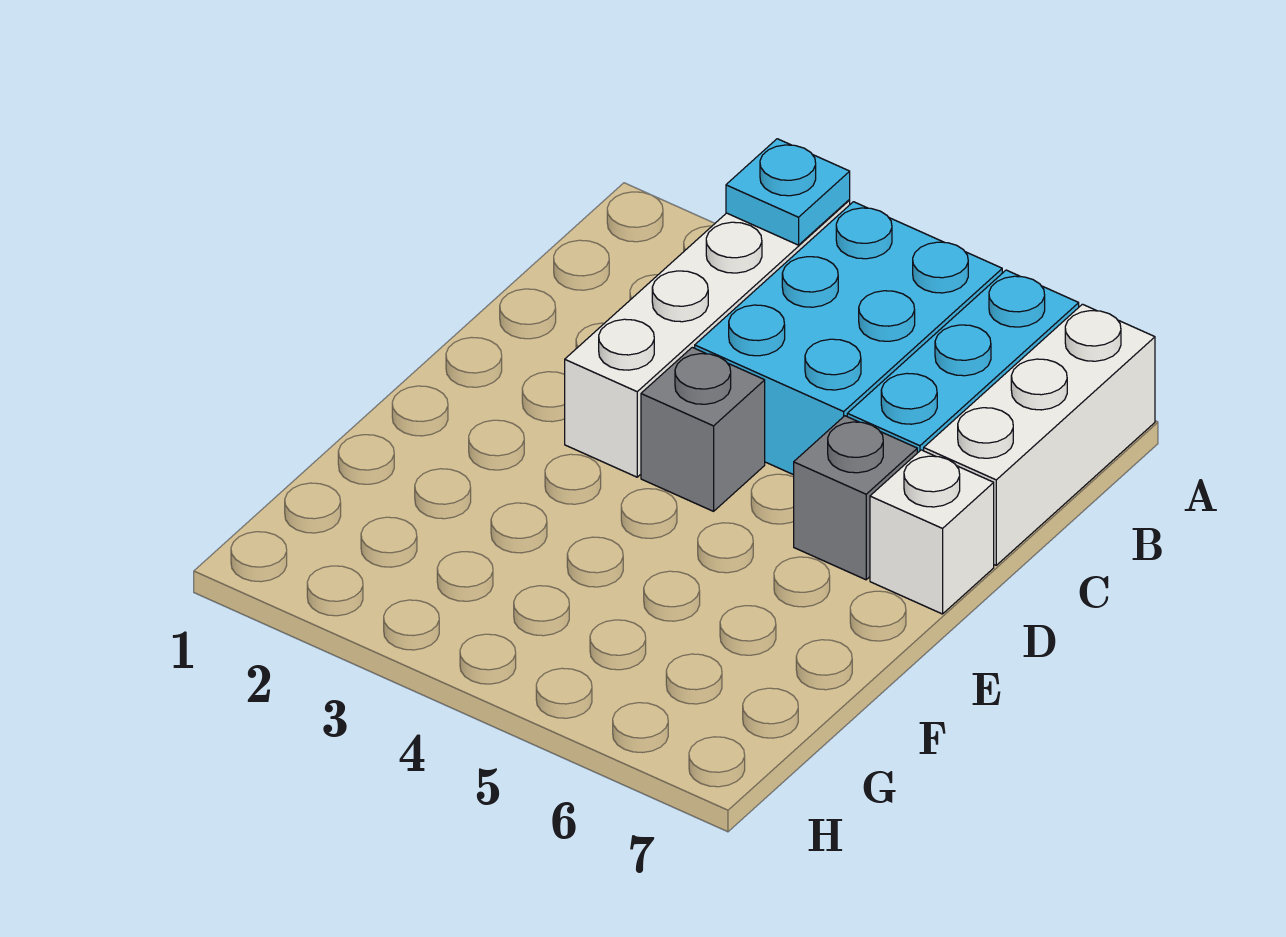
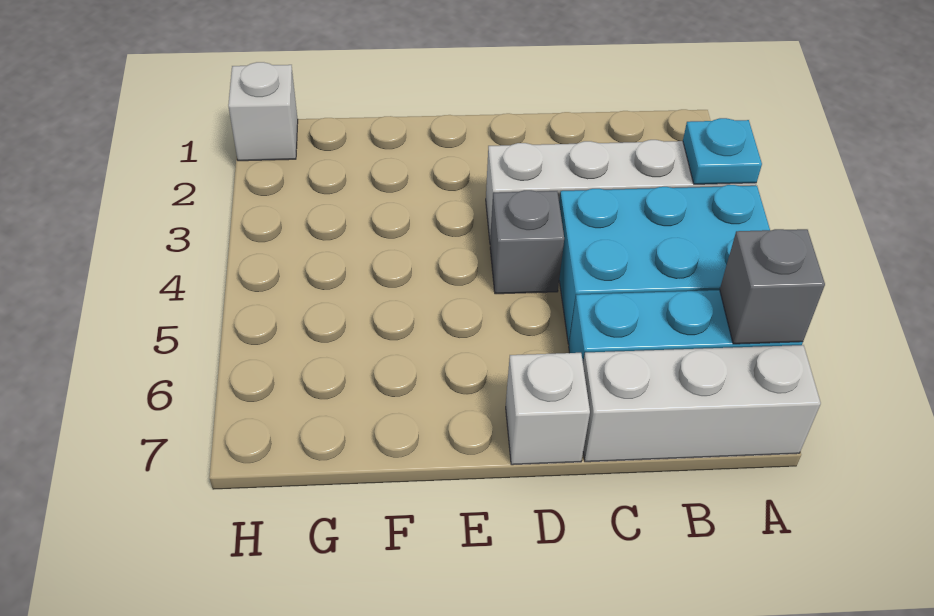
grey 1x1 brick [794,416,917,580] -> grey 1x1 brick moved to [720,229,825,344]
none -> white 1x1 brick [228,62,298,161]

